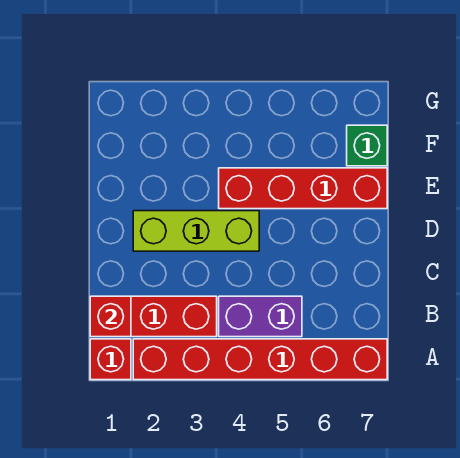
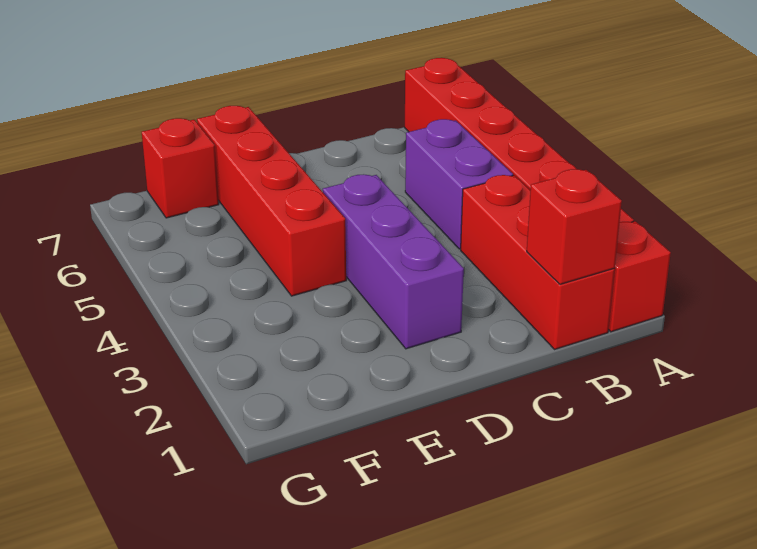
lime 1x3 brick [133,211,259,251] -> purple 1x3 brick [323,174,464,349]
green 1x1 brick [347,125,387,166] -> red 1x1 brick [142,118,219,218]

